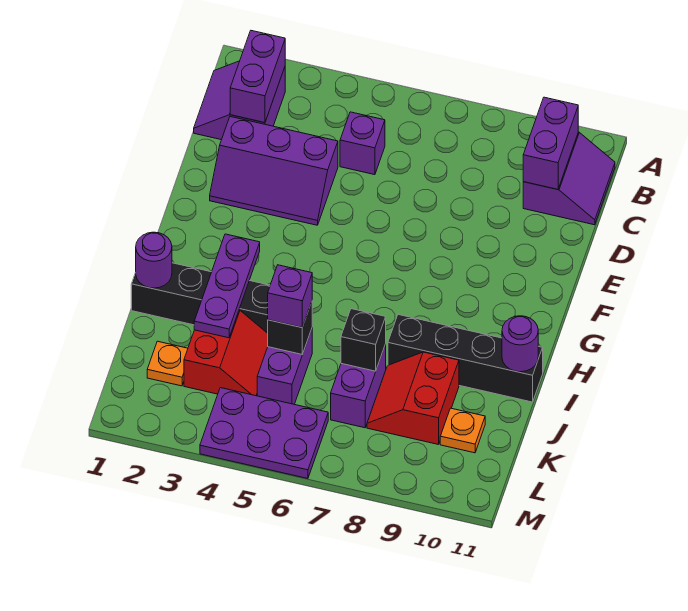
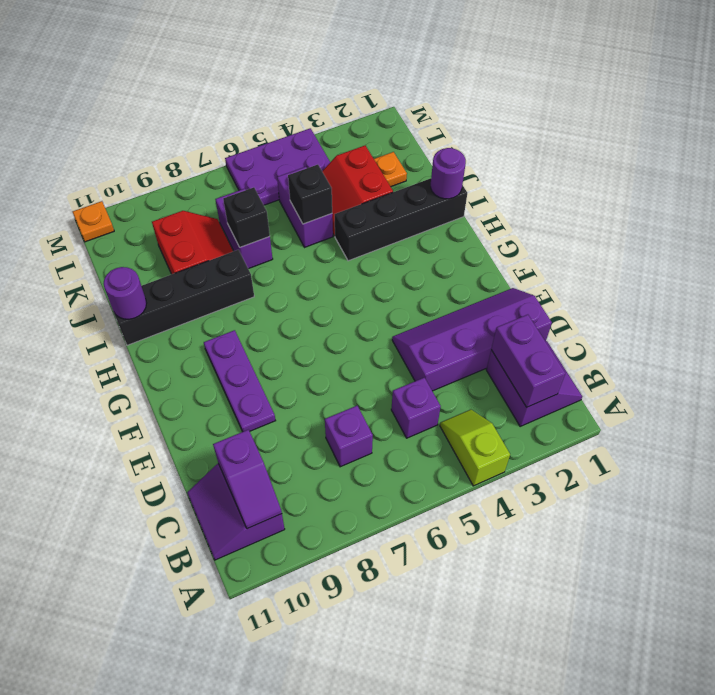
none -> lime 1x2 slope [440,410,510,486]
purple 1x2 brick [523,97,578,189] -> purple 1x2 slope [213,430,282,529]
purple 2x3 slope [210,117,338,225] -> purple 2x4 slope [392,288,552,391]
purple 1x3 plate [194,234,260,338] -> purple 1x3 plate moved to [204,330,276,432]
purple 1x1 brick [268,265,312,327] -> purple 1x1 brick moved to [325,406,373,467]
orange 1x1 plate [440,408,485,453] -> orange 1x1 plate moved to [73,201,114,242]

